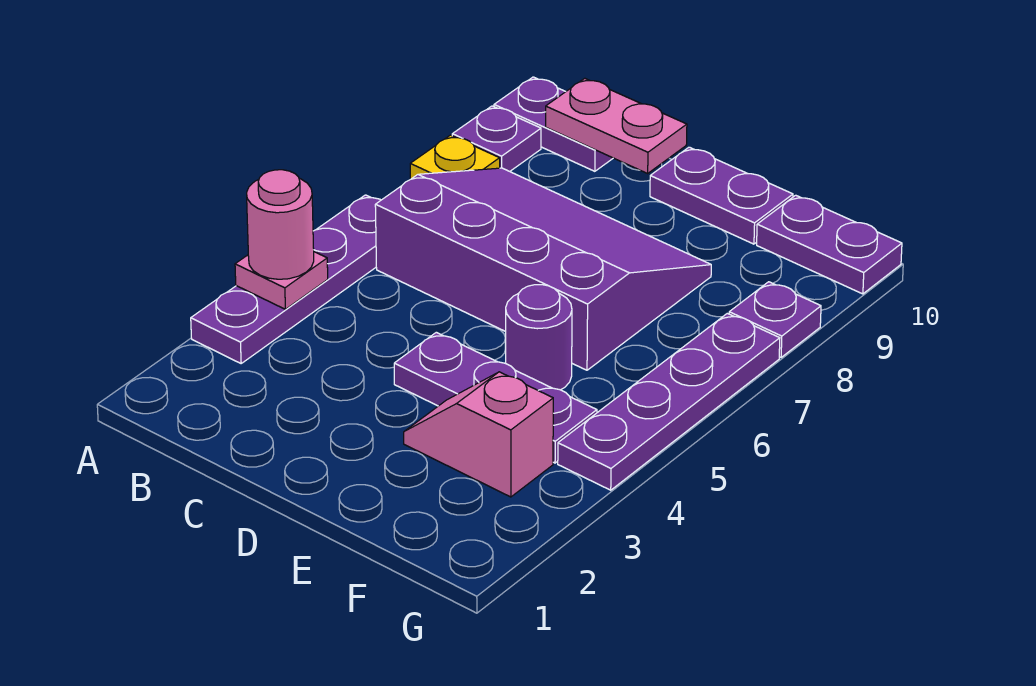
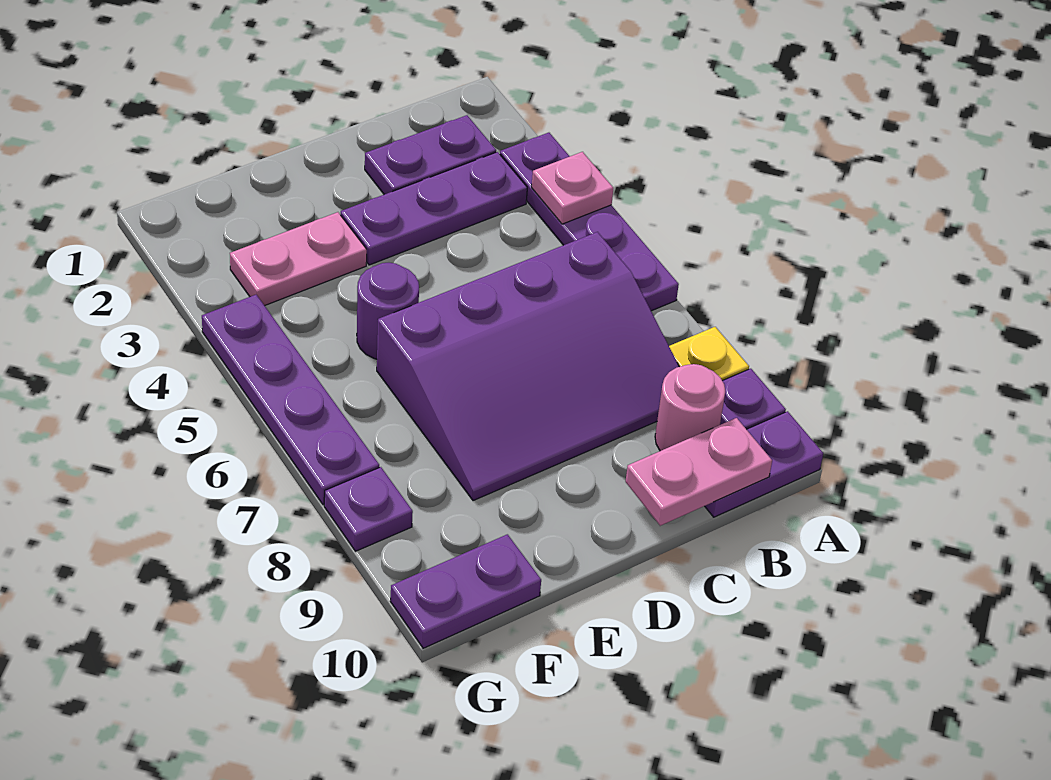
pink 1x1 round brick [247,170,314,279] -> pink 1x1 round brick moved to [655,364,725,451]
purple 1x3 plate [394,332,597,463] -> purple 1x3 plate moved to [341,152,527,265]
purple 1x2 plate [650,147,793,244] -> purple 1x2 plate moved to [365,115,496,194]
pink 1x2 slope [404,372,553,497] -> pink 1x2 plate [230,212,367,306]

